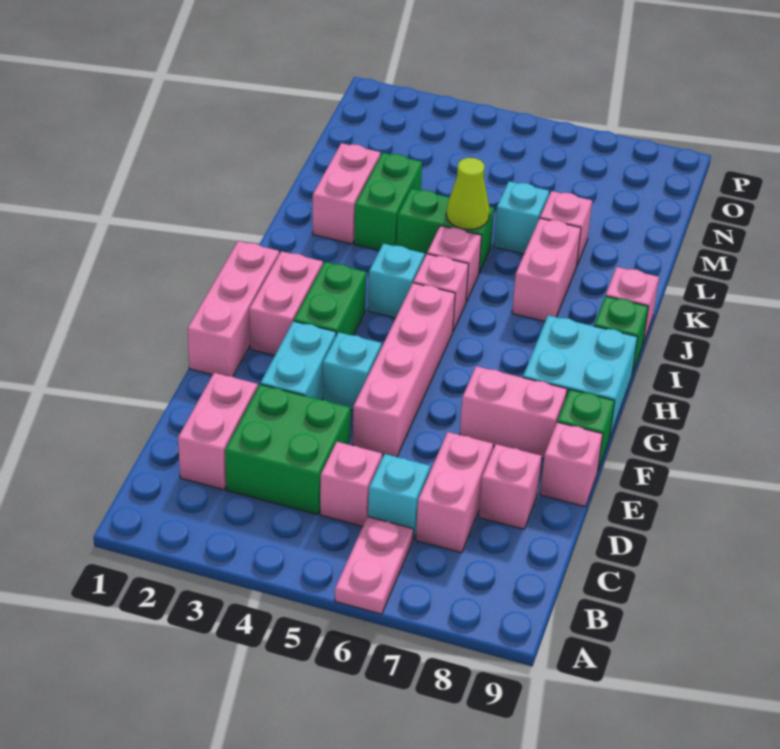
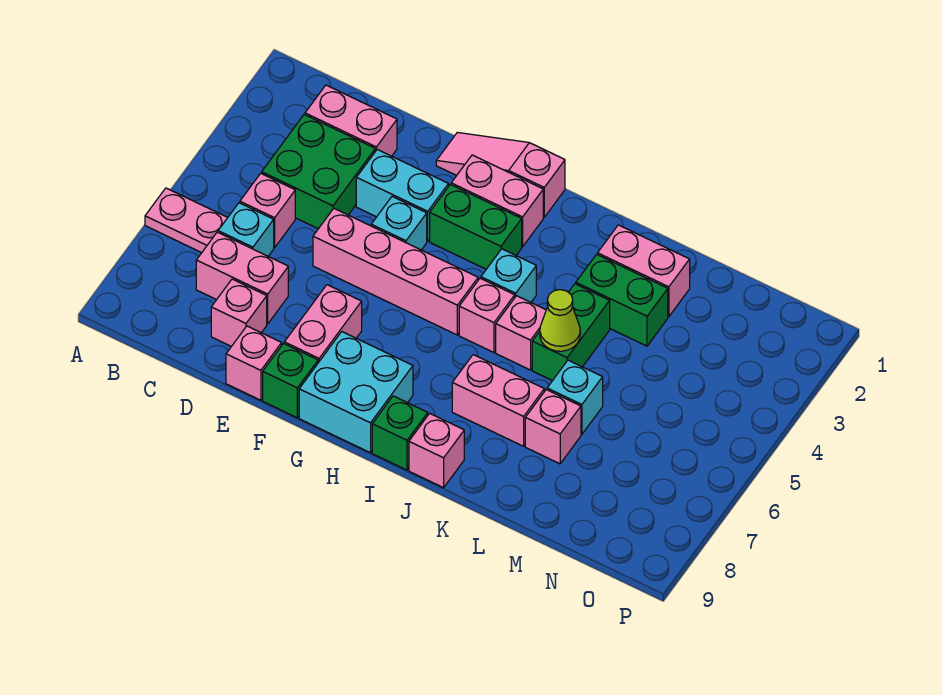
pink 1x3 brick [188,241,279,377] -> pink 1x3 slope [436,132,565,217]

